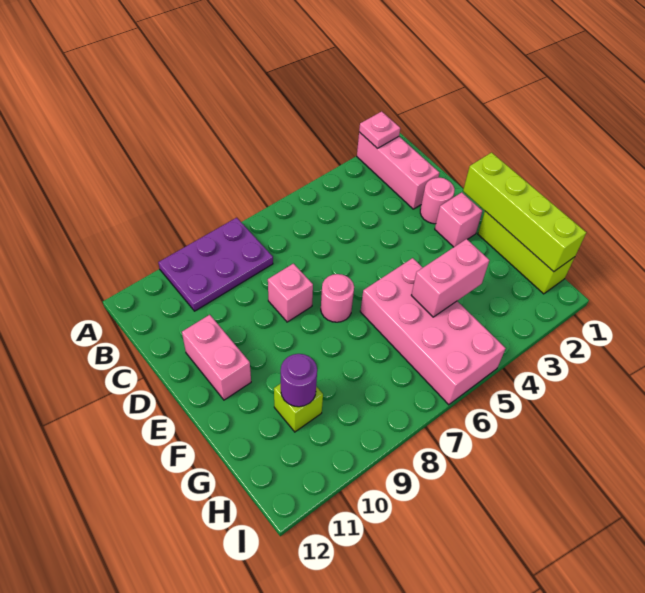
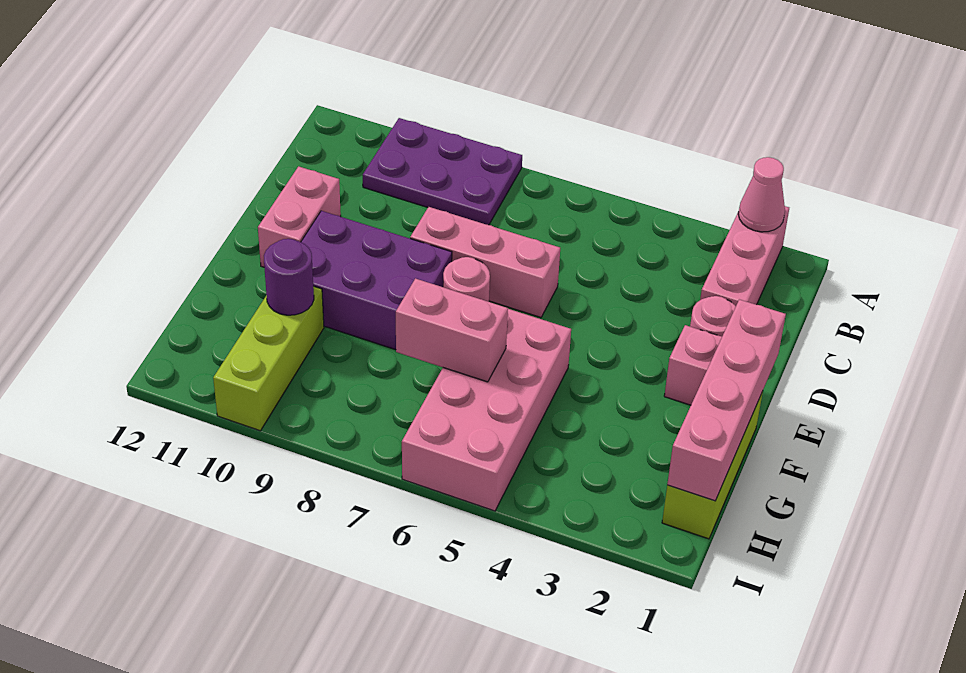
pink 1x1 plate [359,111,400,148] -> pink 1x1 cone [738,157,785,232]
pink 1x1 brick [268,264,313,322] -> pink 1x3 brick [410,207,560,317]
lime 1x4 brick [463,153,586,272] -> pink 1x4 brick [667,299,786,501]
none -> purple 2x3 brick [301,211,452,350]
pink 1x2 brick [411,239,489,317] -> pink 1x2 brick moved to [396,278,508,382]
lime 1x1 brick [274,384,323,432] -> lime 1x3 brick [213,286,324,431]

